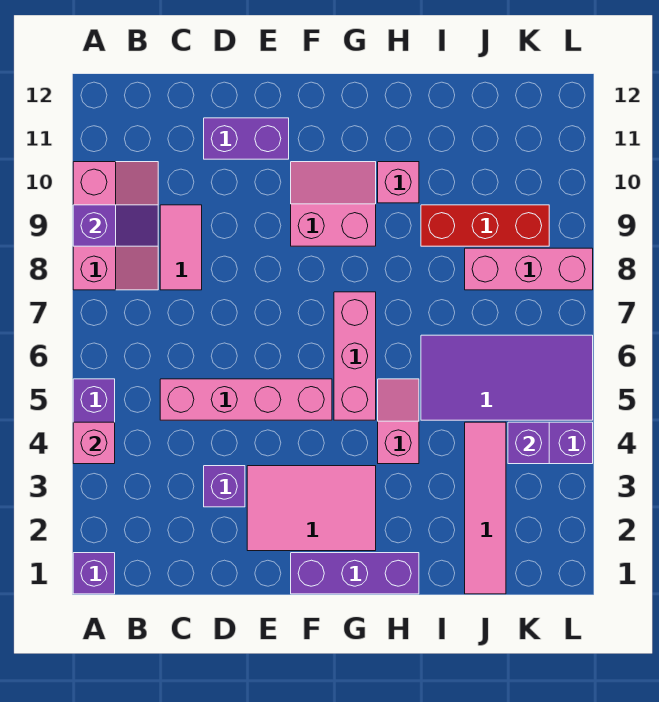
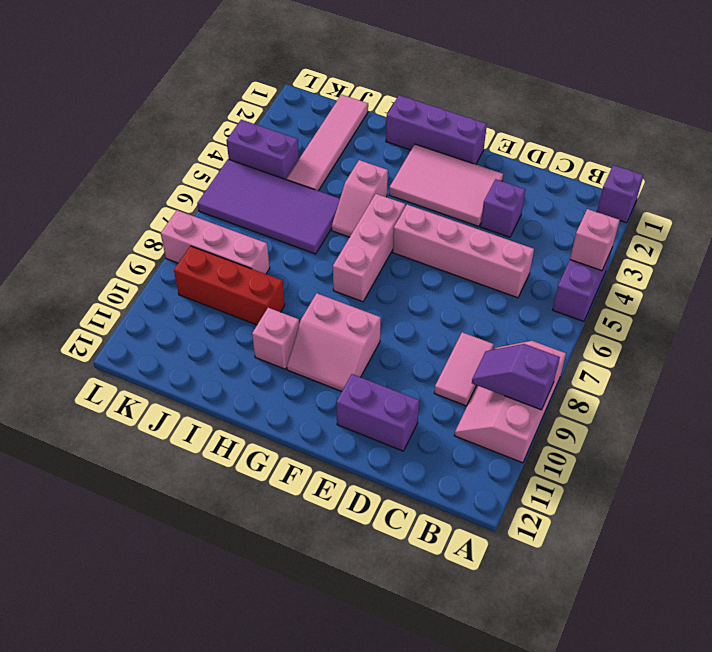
purple 1x1 brick [508,422,549,464] -> none

